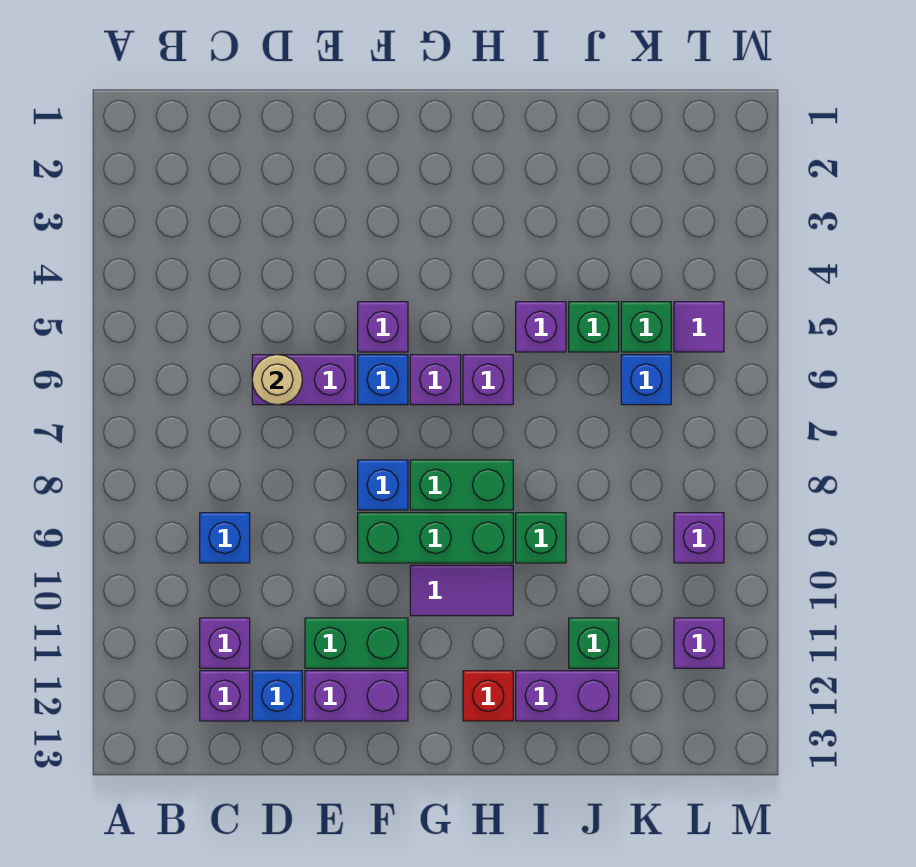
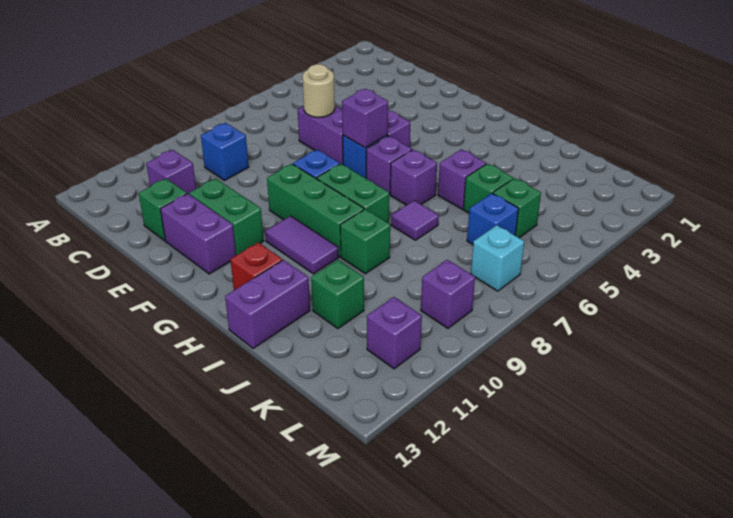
purple 1x1 brick [200,671,250,721] -> purple 1x1 brick moved to [342,89,388,148]
blue 1x1 brick [252,671,302,721] -> green 1x1 brick [139,179,187,241]
purple 1x2 brick [516,671,619,721] -> purple 1x2 brick turned to [225,260,310,348]
purple 1x1 tile [674,302,724,352] -> purple 1x1 tile moved to [391,201,439,240]
none -> cyan 1x1 brick [471,225,524,291]

